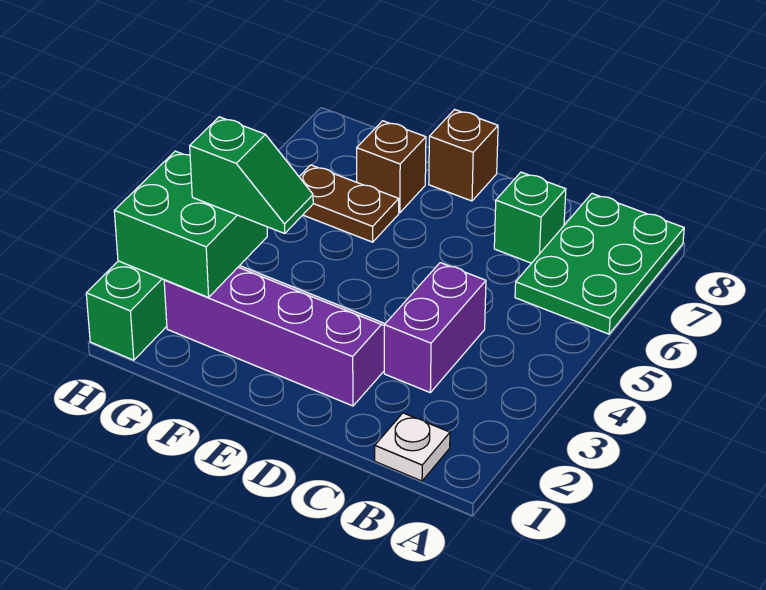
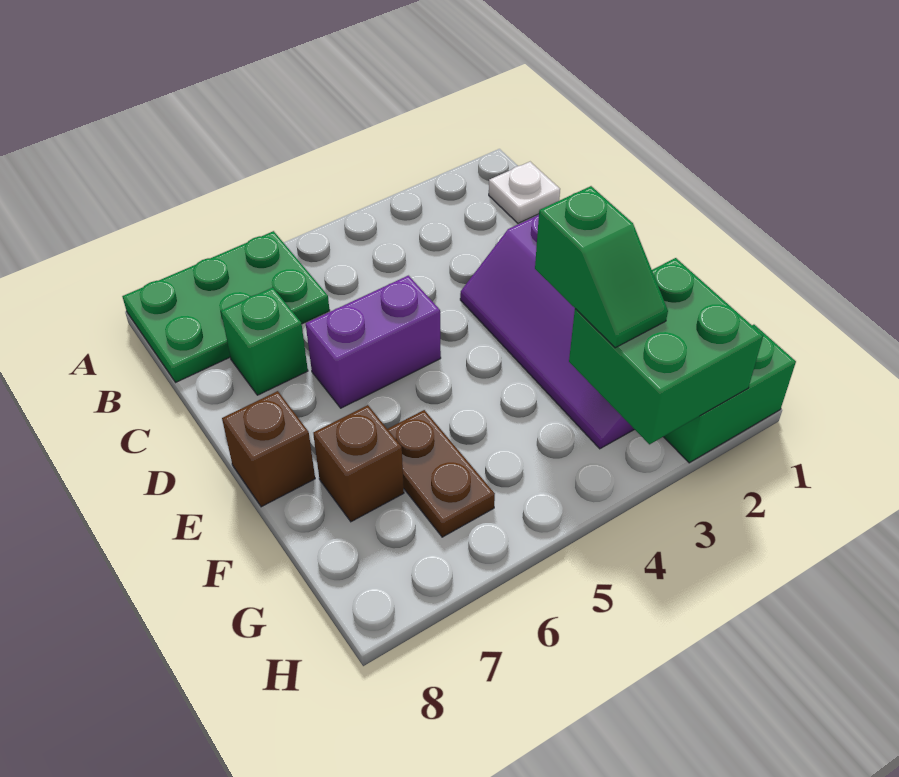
purple 1x2 brick [384,263,486,392] -> purple 1x2 brick moved to [306,276,441,408]
green 1x2 slope [190,117,313,233] -> green 1x2 slope turned to [535,186,668,348]

